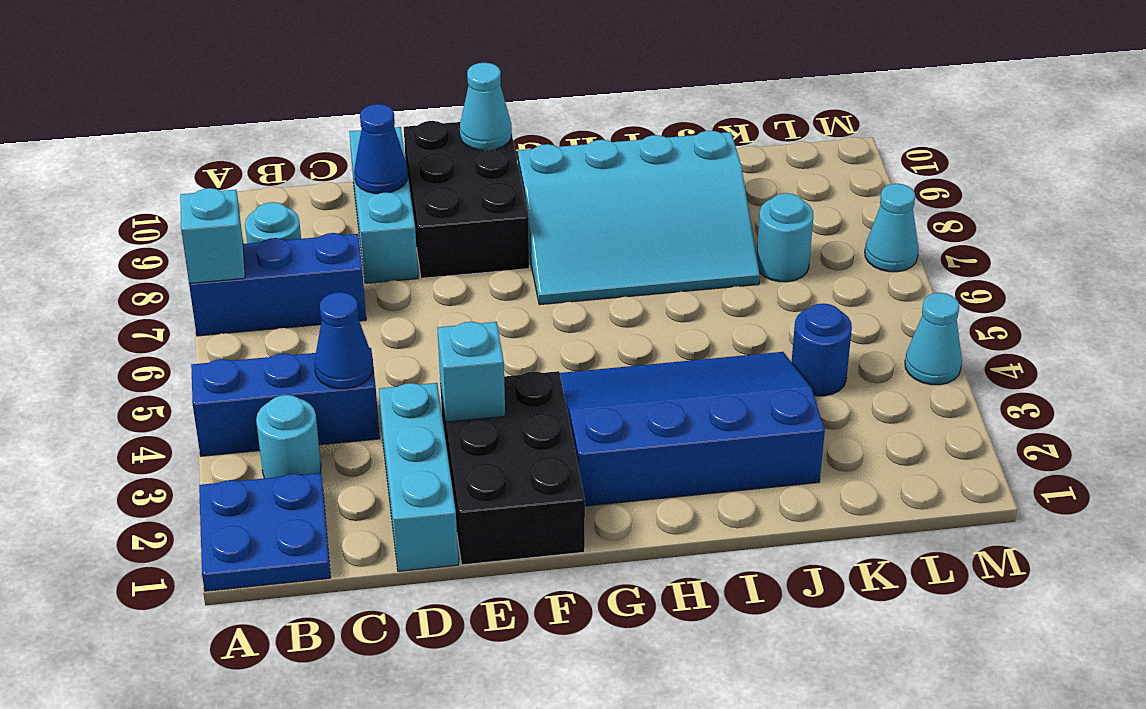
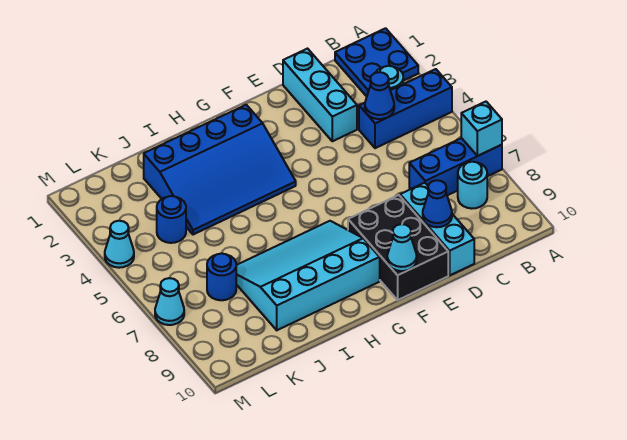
black 2x3 brick [440,371,585,565] -> none
cyan 1x1 brick [438,322,505,422] -> none
cyan 1x1 round brick [757,193,813,282] -> blue 1x1 round brick [207,253,236,300]

